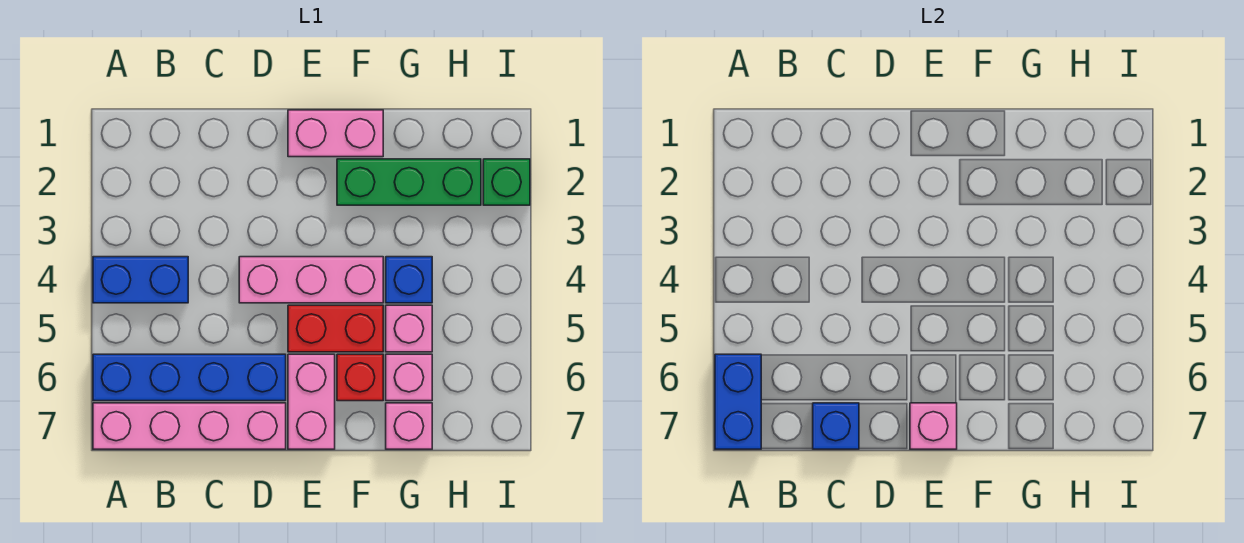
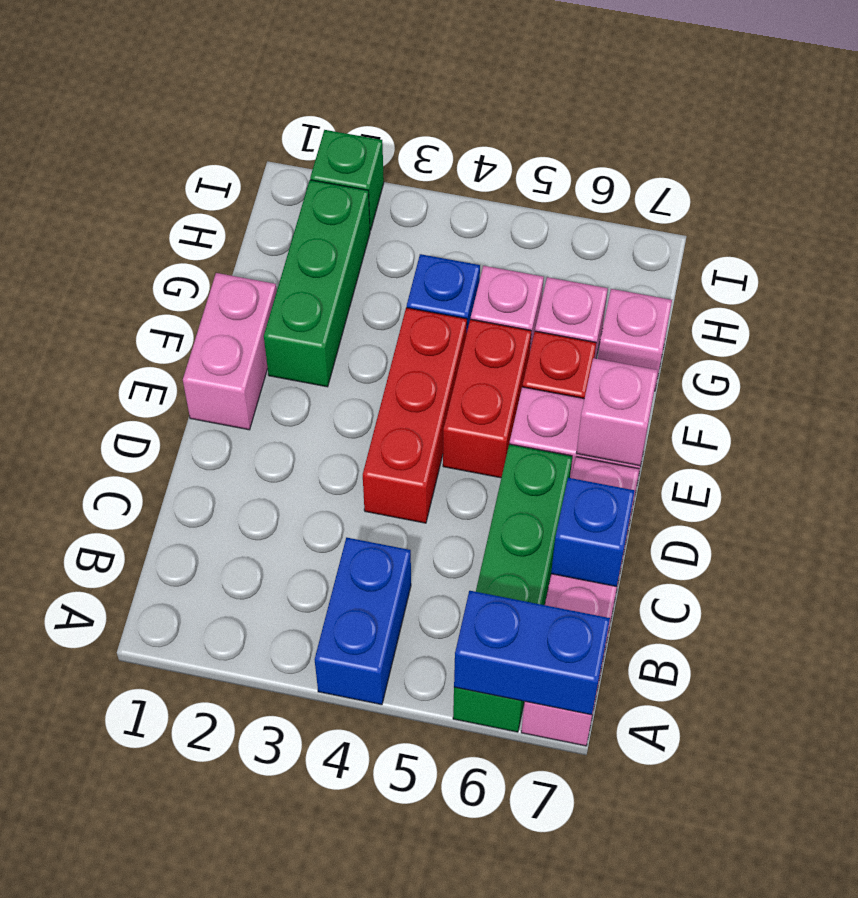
blue 1x4 brick [93,354,286,401] -> green 1x4 brick [453,444,572,732]
pink 1x3 brick [239,257,383,303] -> red 1x3 brick [363,308,467,523]

